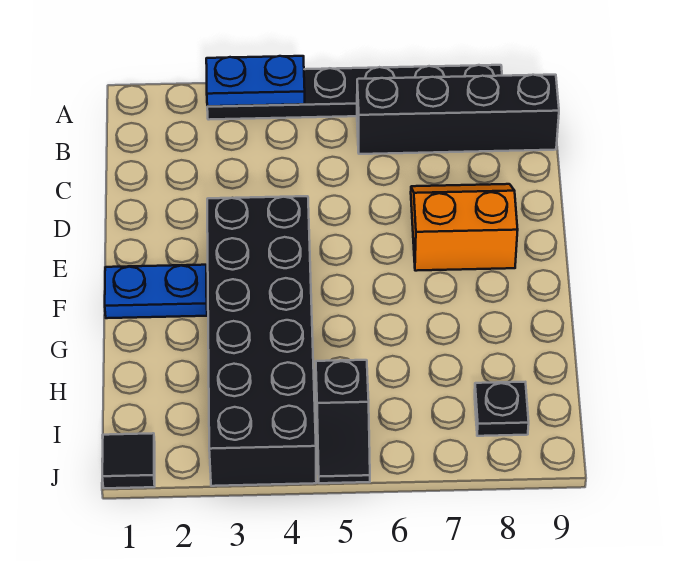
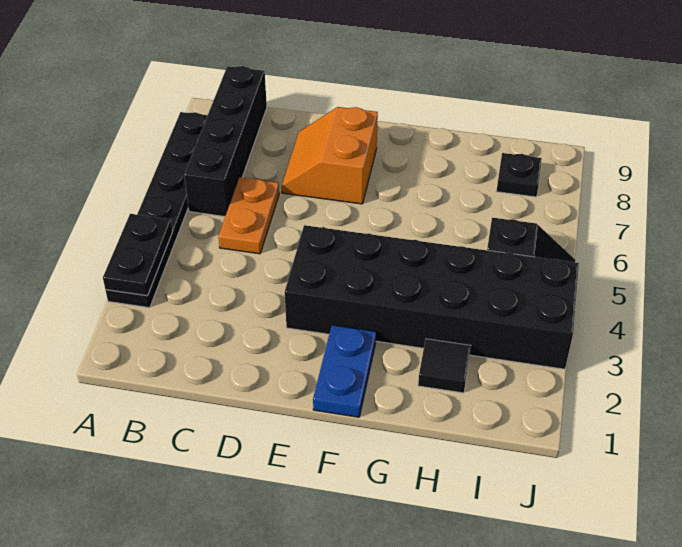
blue 1x2 plate [206,56,305,106] -> black 1x2 plate [103,214,173,296]
none -> orange 1x2 plate [218,177,279,254]
black 1x1 tile [102,433,155,488] -> black 1x1 tile moved to [418,339,471,393]

